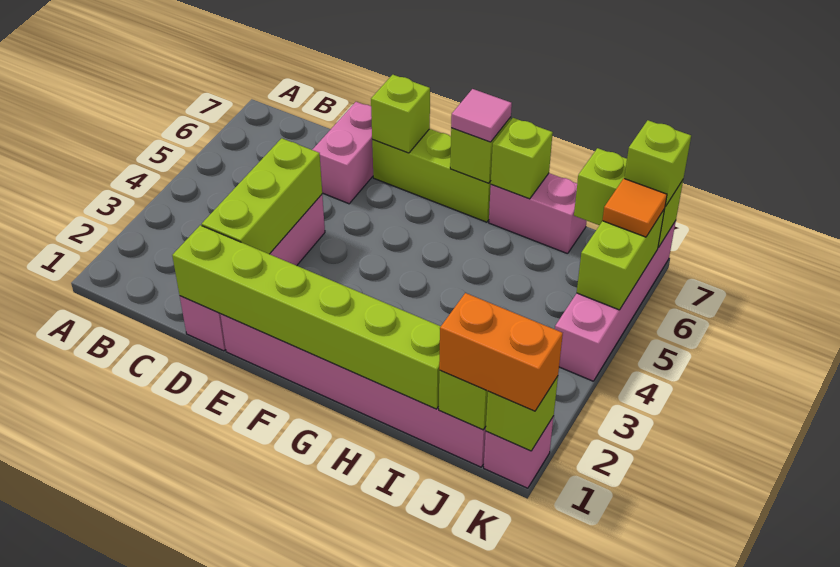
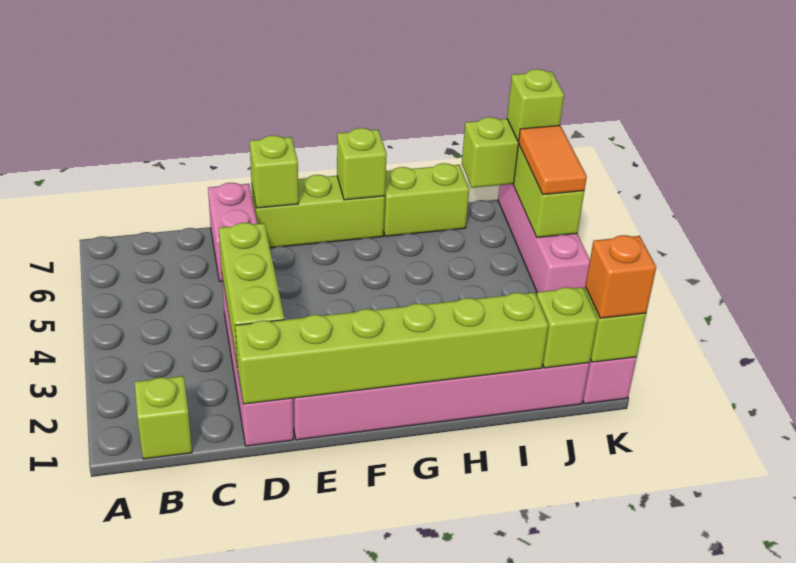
pink 1x1 tile [451,89,512,142] -> none
pink 1x2 brick [489,173,587,254] -> lime 1x2 brick [383,163,469,236]
lime 1x1 brick [490,118,553,199] -> lime 1x1 brick moved to [135,376,192,459]
orange 1x2 brick [439,293,563,411] -> orange 1x1 brick [585,235,656,318]
orange 1x1 tile [602,179,667,237] -> orange 1x2 tile [519,125,587,195]

